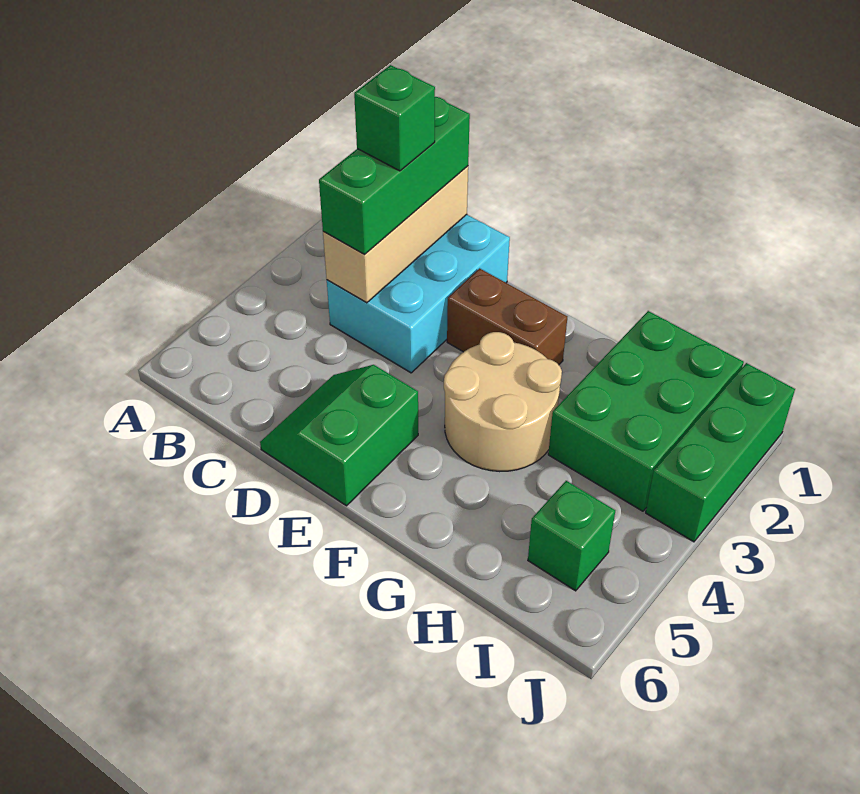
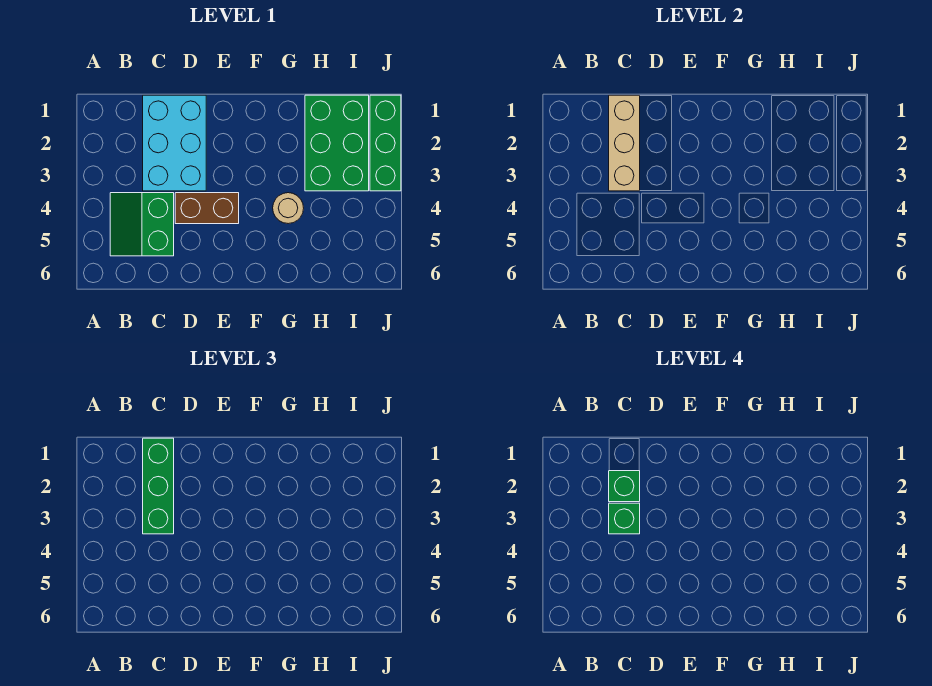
green 2x2 slope [260,365,418,506] -> green 2x2 slope moved to [110,193,174,256]
brown 1x2 brick [447,268,567,365] -> brown 1x2 brick moved to [175,193,239,224]
tan 2x2 round brick [444,332,562,472] -> tan 1x1 round brick [273,193,304,224]
green 1x1 brick [528,481,615,591] -> green 1x1 brick moved to [609,503,640,534]

